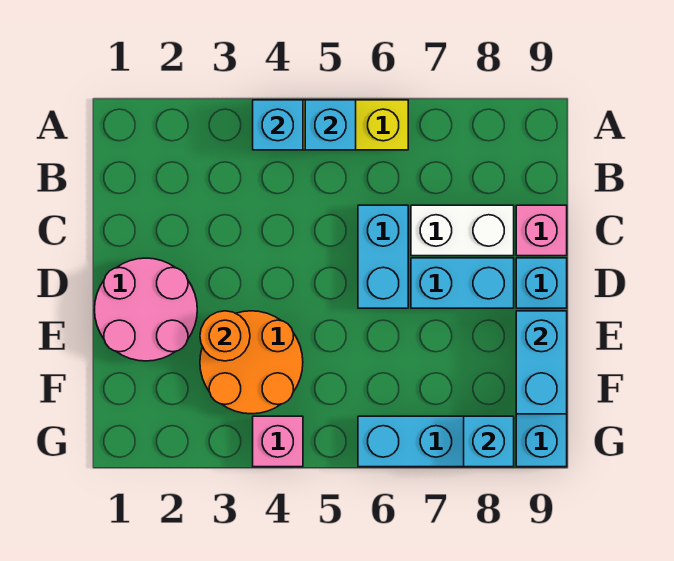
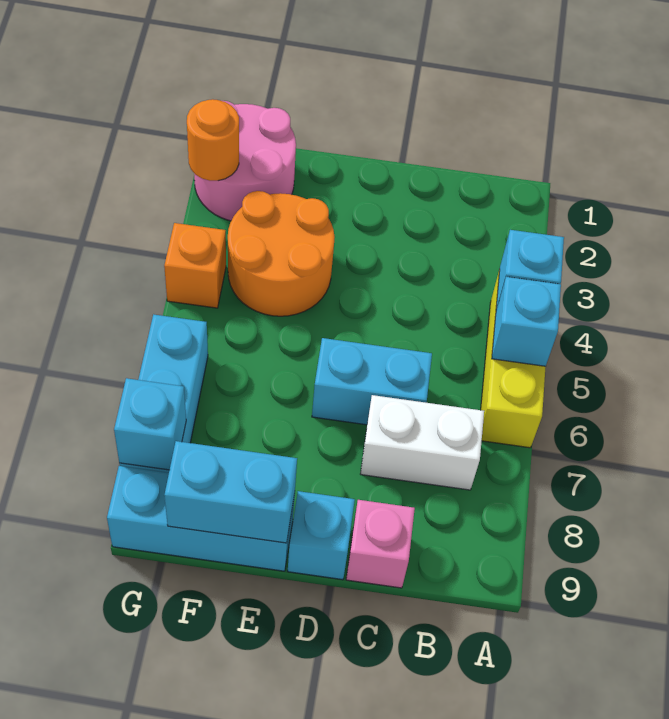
white 1x2 brick [411,205,514,256] -> white 1x2 brick turned to [361,395,484,490]
pink 2x2 round brick [94,258,197,361] -> pink 2x2 round brick moved to [194,101,296,221]
cyan 1x2 brick [411,258,514,308] -> none
orange 1x1 round brick [200,311,250,361] -> orange 1x1 round brick moved to [187,99,239,181]
pink 1x1 brick [253,416,303,467] -> orange 1x1 brick [164,223,226,308]

